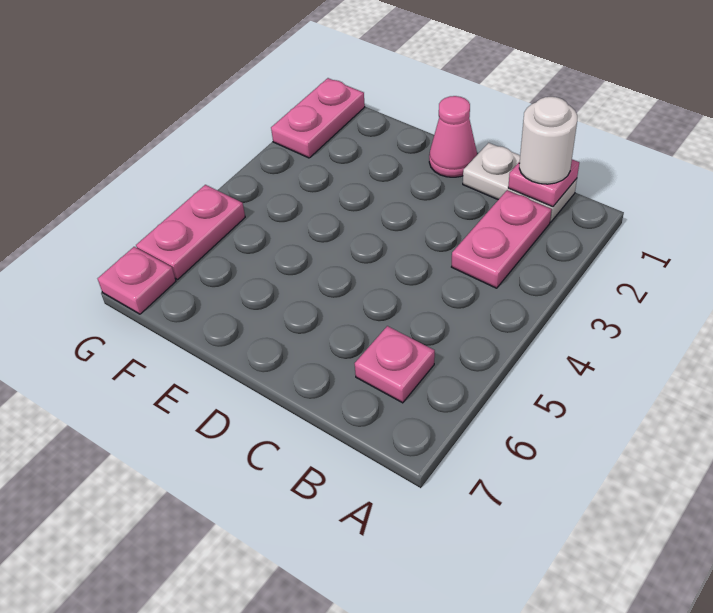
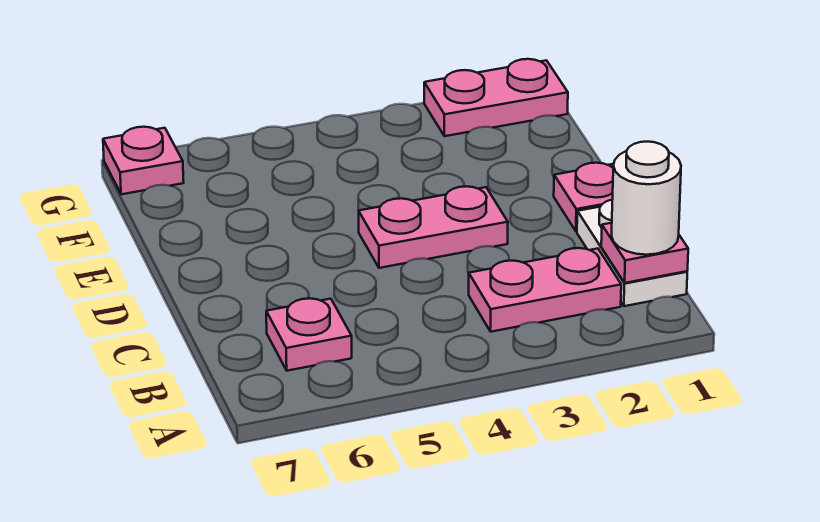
pink 1x1 cone [429,96,477,177] -> pink 1x1 plate [554,163,614,231]
pink 1x2 plate [136,185,245,280] -> pink 1x2 plate moved to [359,186,508,268]

